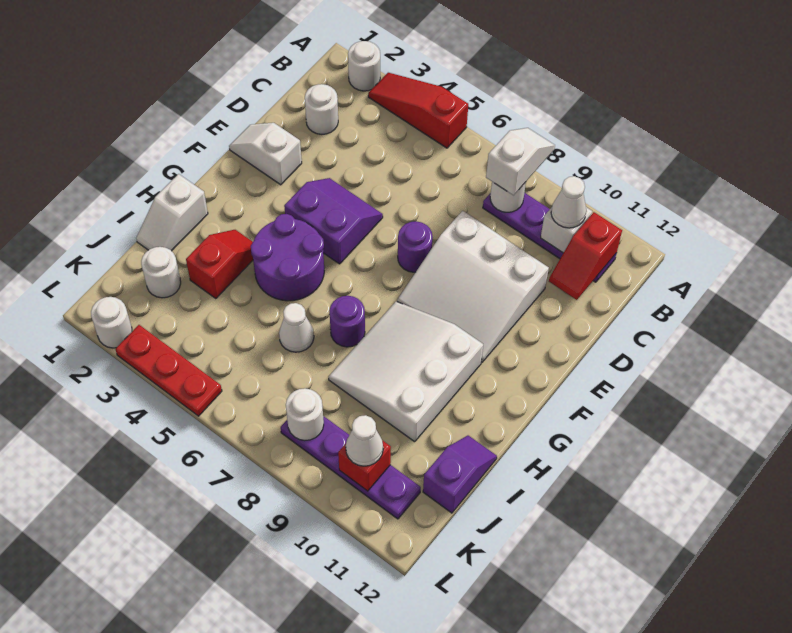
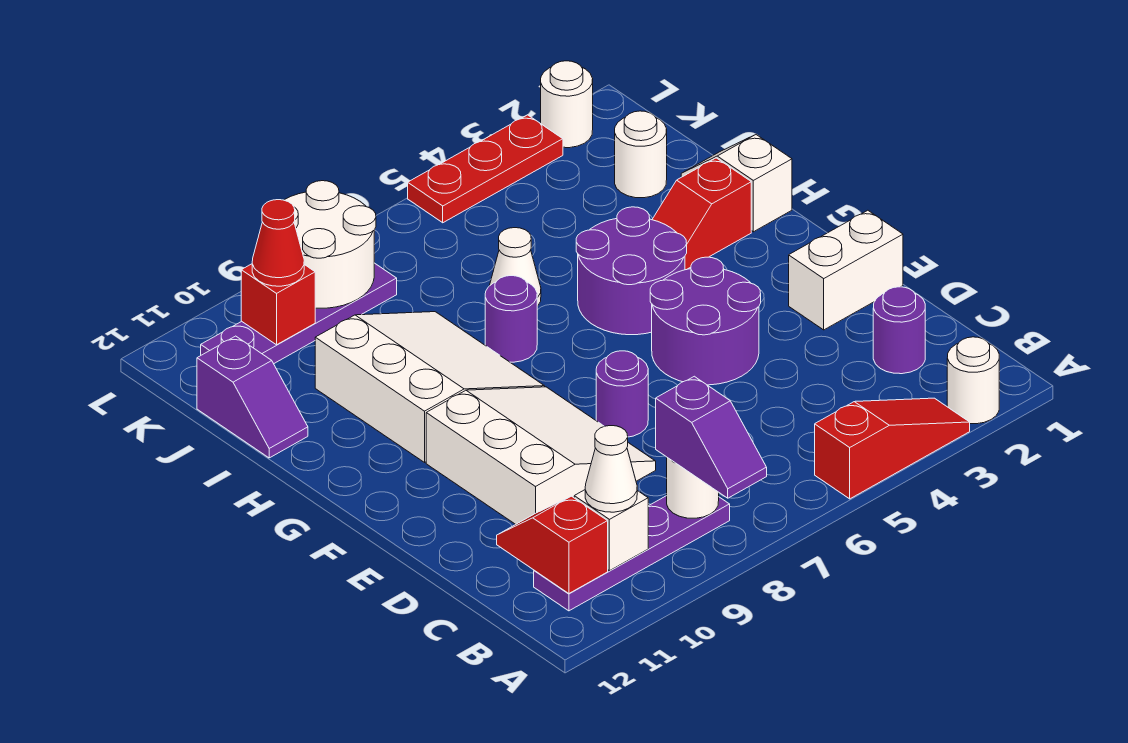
white 1x2 slope [486,128,555,195] -> purple 1x2 slope [656,376,767,498]
white 1x1 round brick [305,84,338,134] -> purple 1x1 round brick [873,287,925,374]
white 3x3 slope [397,211,549,362] -> white 3x3 slope turned to [426,387,656,524]
white 1x2 slope [229,123,302,185] -> white 1x2 brick [789,210,903,330]
purple 2x2 slope [284,178,383,264] -> purple 2x2 round brick [650,257,761,385]
red 1x2 slope [186,230,253,299] -> red 1x2 slope turned to [652,158,751,270]
white 1x1 round brick [286,388,324,441] -> white 2x2 round brick [285,181,376,308]
white 1x1 cone [346,415,383,466] -> red 1x1 cone [252,200,304,286]

